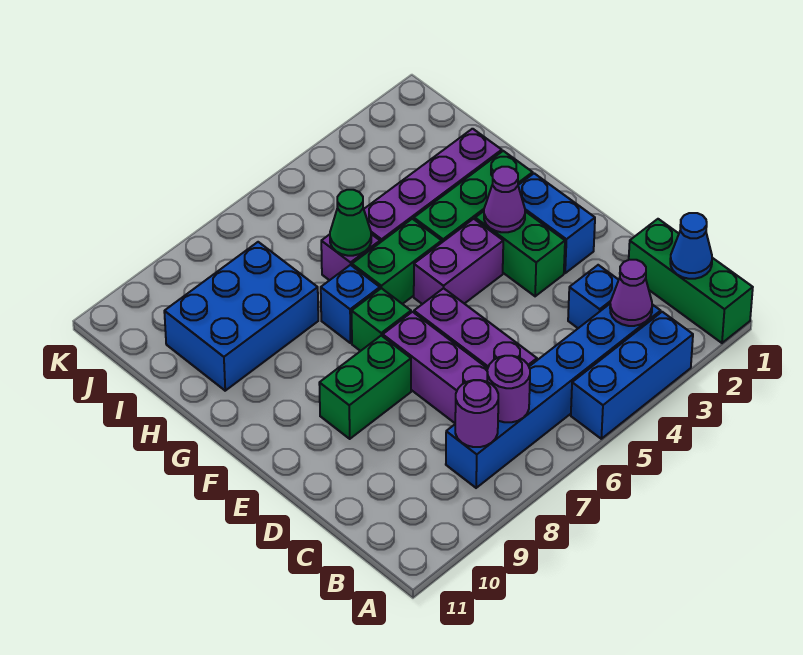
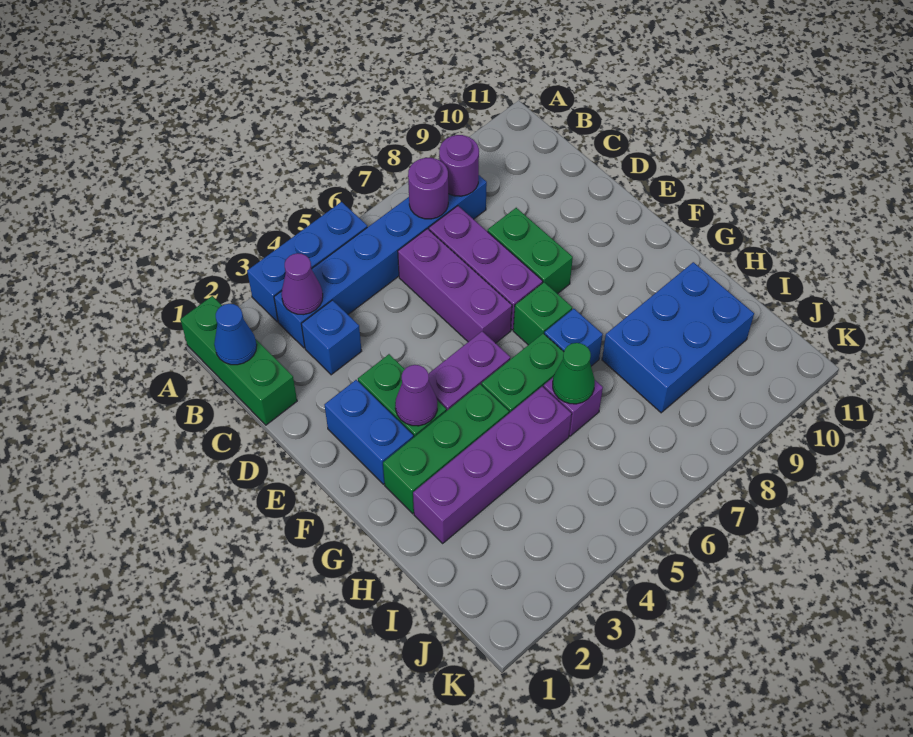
green 1x2 brick [319,336,411,439] -> green 1x2 brick turned to [488,208,573,294]

